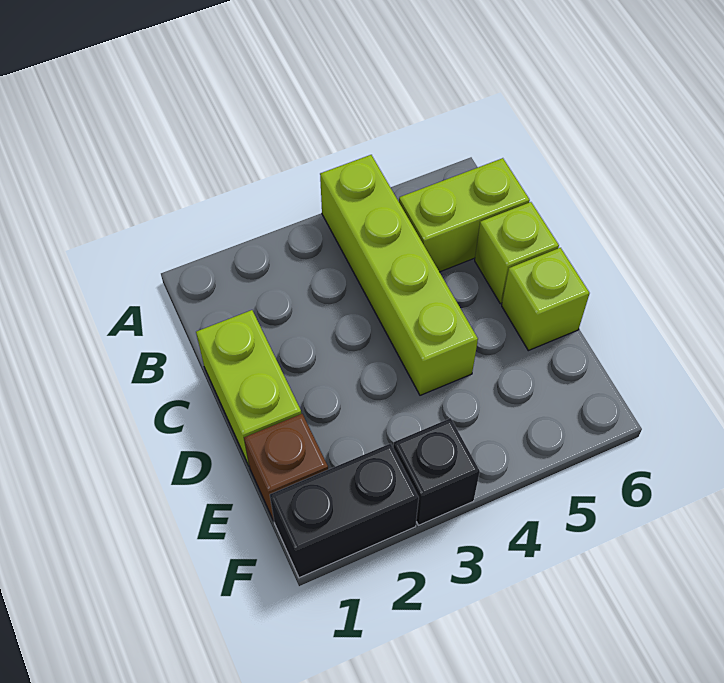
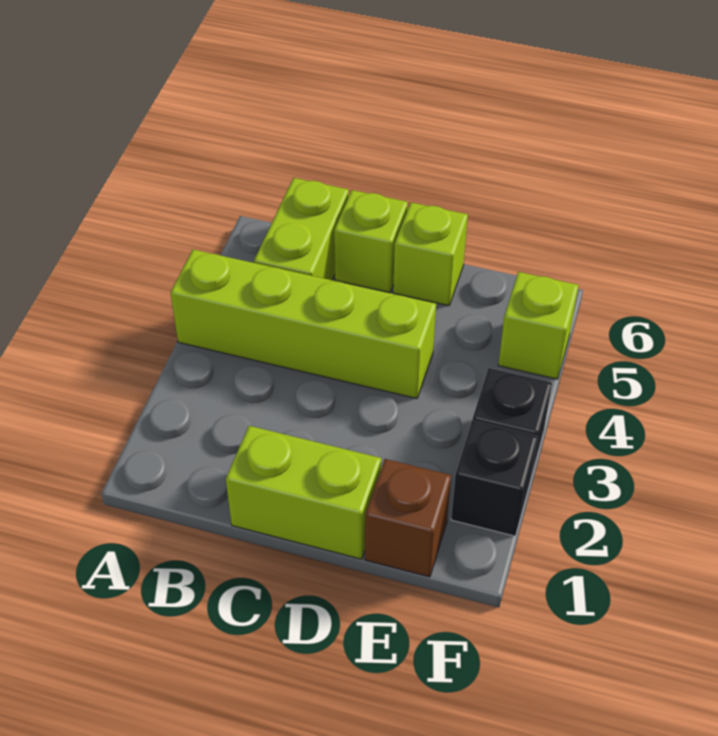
black 1x2 brick [270,443,419,578] -> black 1x1 brick [451,420,538,536]
none -> lime 1x1 brick [498,272,579,379]

